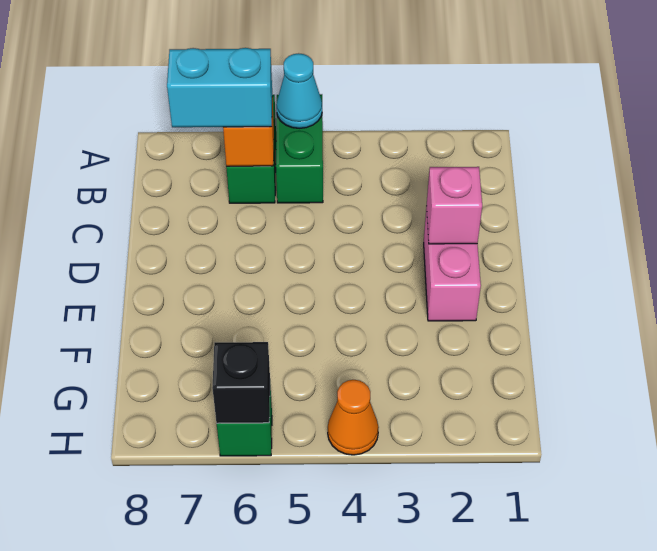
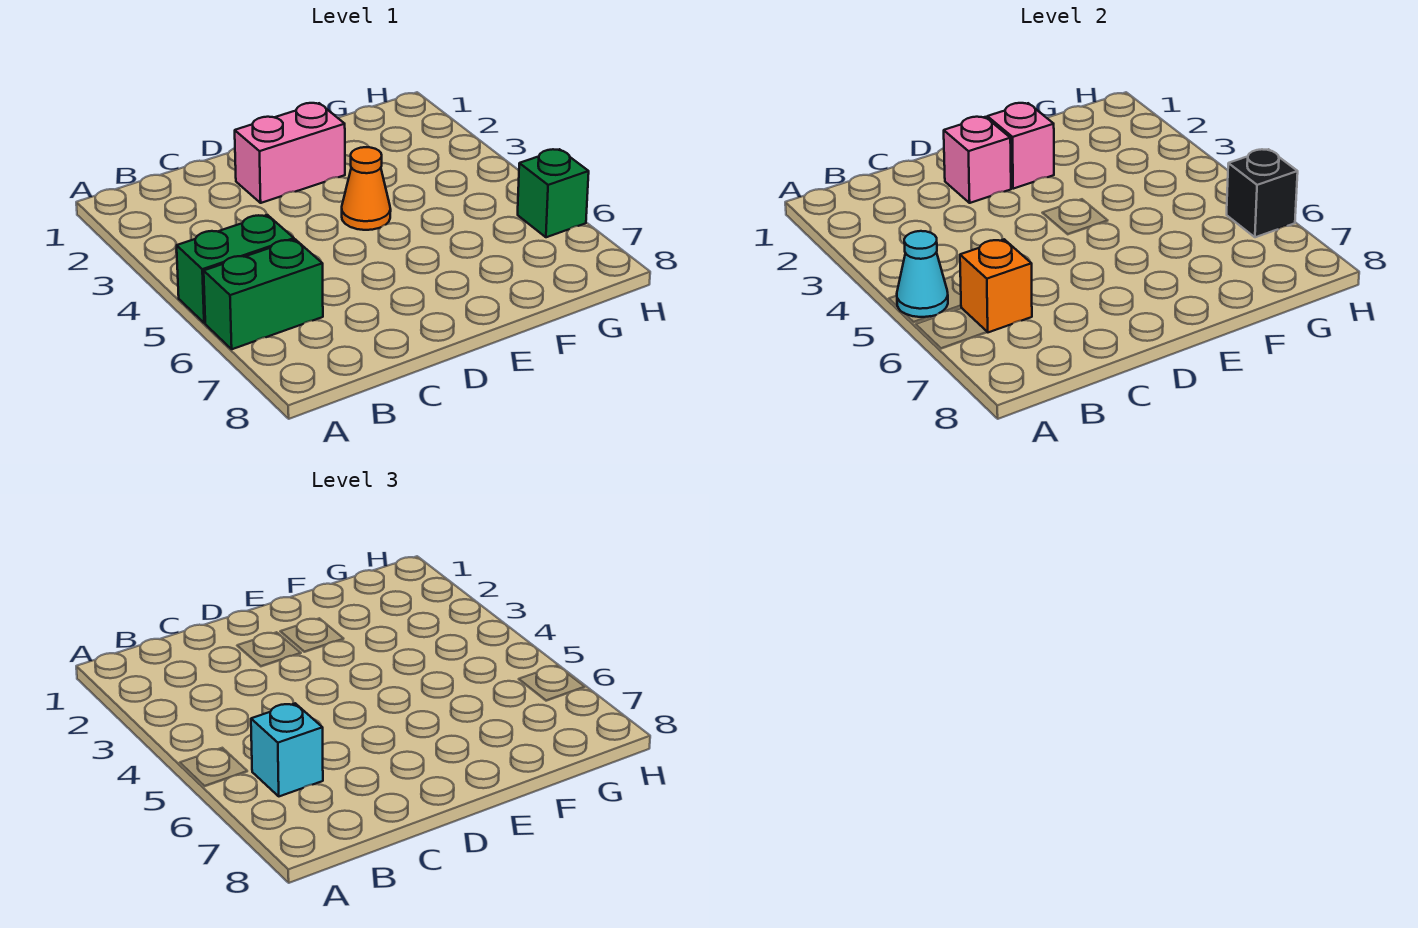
cyan 1x2 brick [167,48,272,127] -> cyan 1x1 brick [251,703,323,796]
none -> pink 1x1 brick [987,103,1054,189]
orange 1x1 cone [328,380,379,455] -> orange 1x1 cone moved to [342,147,391,230]

